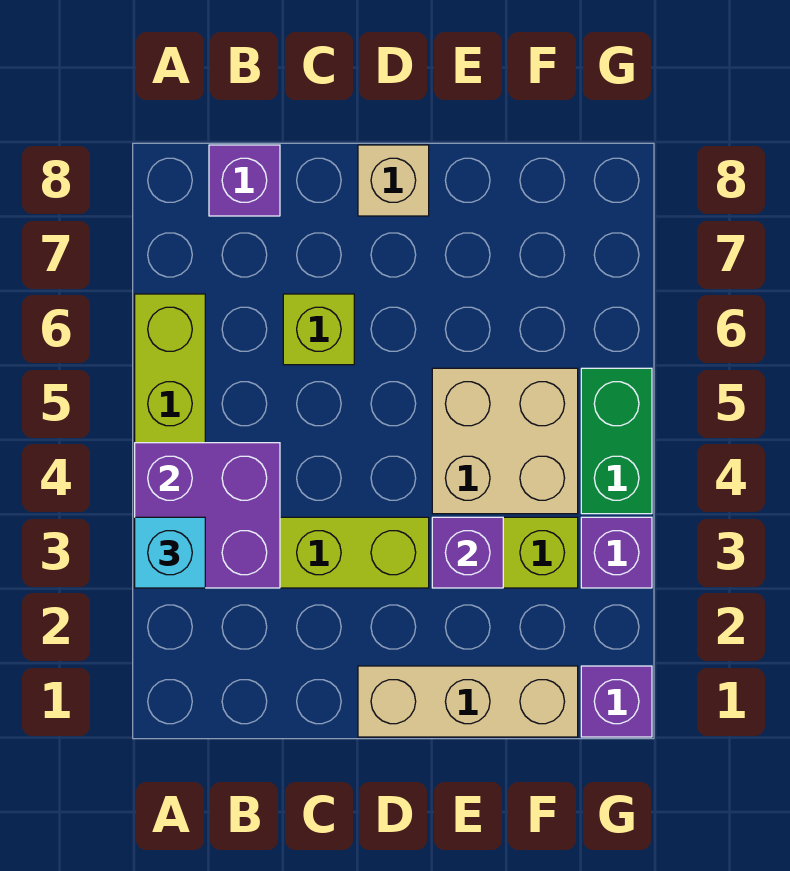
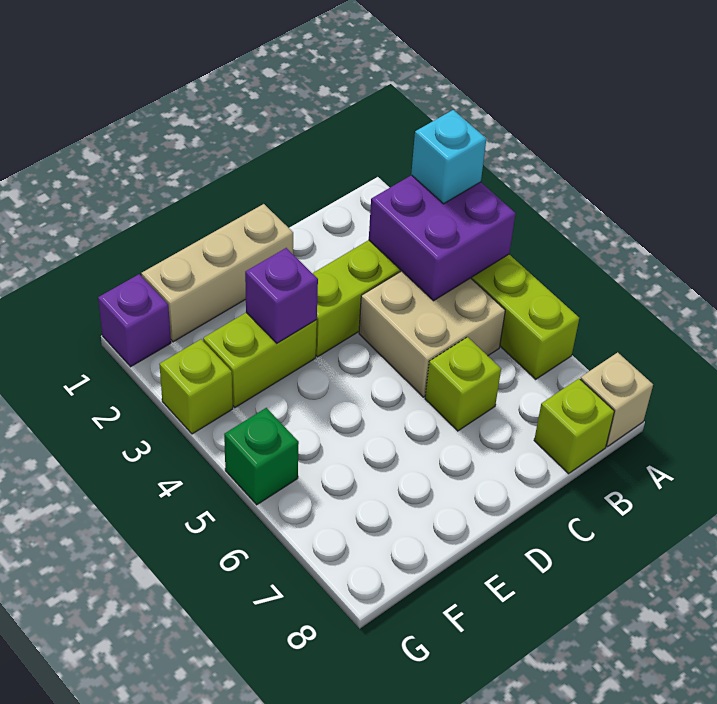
purple 1x1 brick [209,145,280,216] -> lime 1x1 brick [534,379,614,474]
tan 1x1 brick [358,145,429,216] -> tan 1x1 brick moved to [580,352,653,447]
tan 2x2 brick [432,368,578,514] -> tan 2x2 brick moved to [359,271,505,397]
purple 1x1 brick [581,517,652,588] -> lime 1x1 brick [159,339,233,434]
green 1x2 brick [581,368,652,514] -> green 1x1 brick [224,408,299,505]

